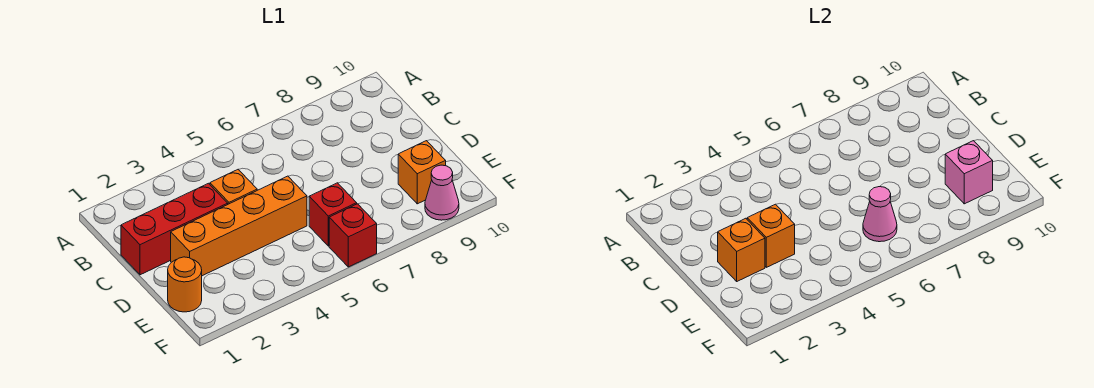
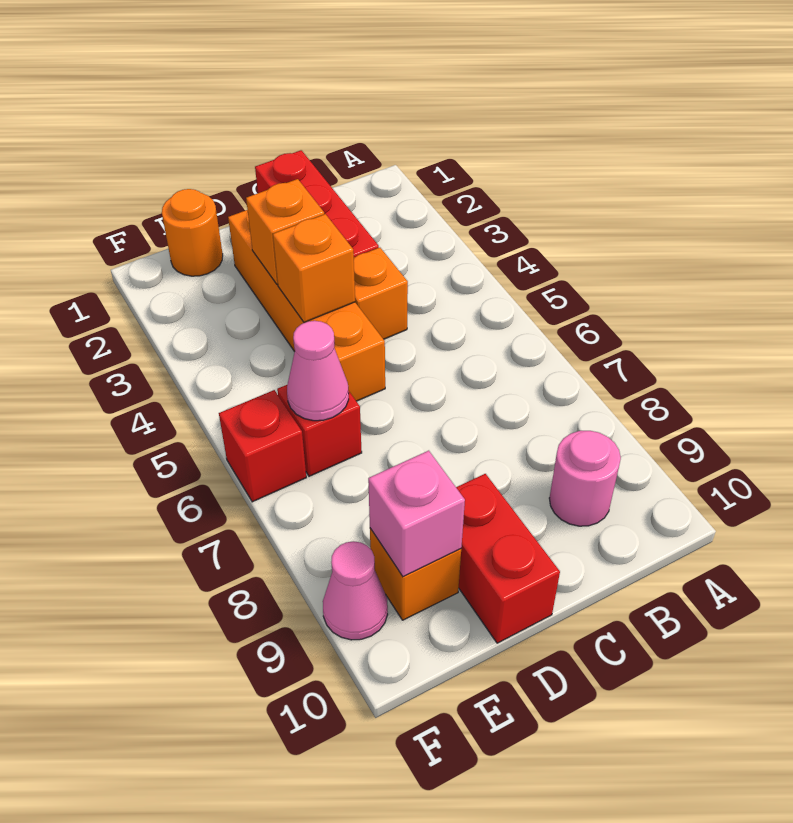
none -> pink 1x1 round brick [549,431,621,526]
orange 1x1 brick [718,218,765,281] -> orange 1x1 brick moved to [273,214,355,322]
none -> red 1x2 brick [456,474,560,643]

